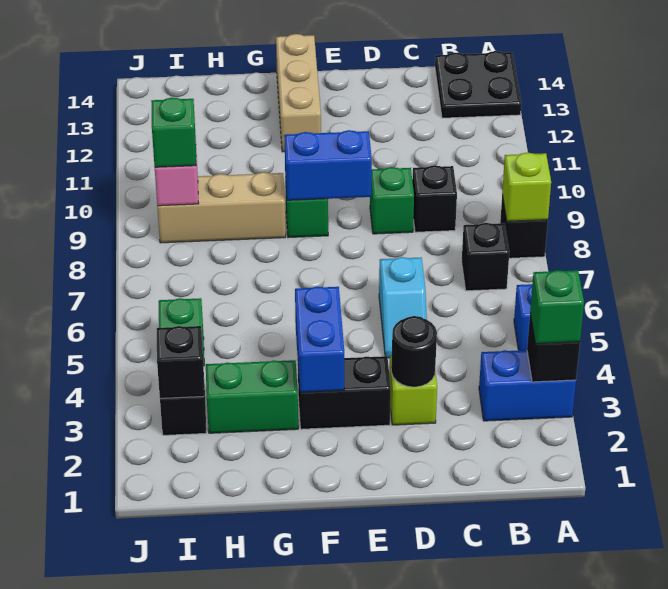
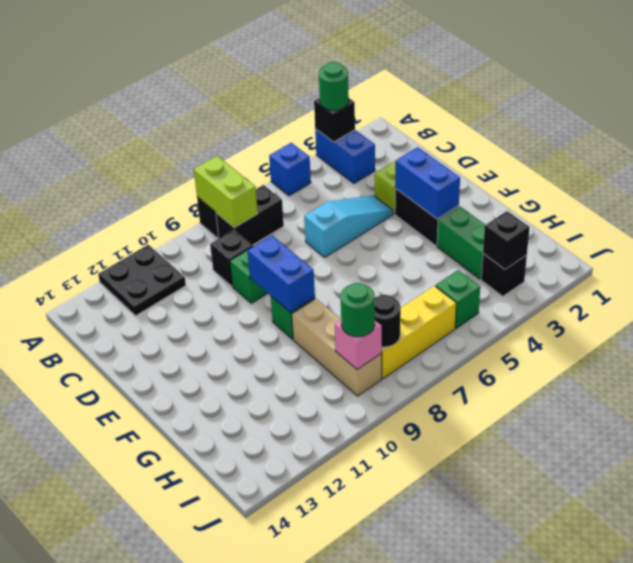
green 1x1 brick [530,270,584,344] -> green 1x1 round brick [319,62,349,110]
lime 1x1 brick [502,153,551,221] -> lime 1x2 brick [194,156,258,228]
black 2x2 plate [435,51,521,118] -> black 2x2 plate moved to [98,245,186,316]
black 1x1 brick [462,223,509,291] -> black 1x2 brick [216,185,284,245]
black 1x1 round brick [391,316,437,387] -> black 1x1 round brick moved to [375,295,401,347]
cyan 1x2 slope [379,257,427,358] -> cyan 1x3 slope [304,195,393,257]
blue 1x2 brick [295,287,344,392] -> blue 1x2 brick turned to [395,147,460,219]
tan 1x3 brick [276,34,321,152] -> none
none -> yellow 1x3 brick [382,286,456,379]
green 1x1 brick [151,98,196,167] -> green 1x1 round brick [341,283,375,337]

